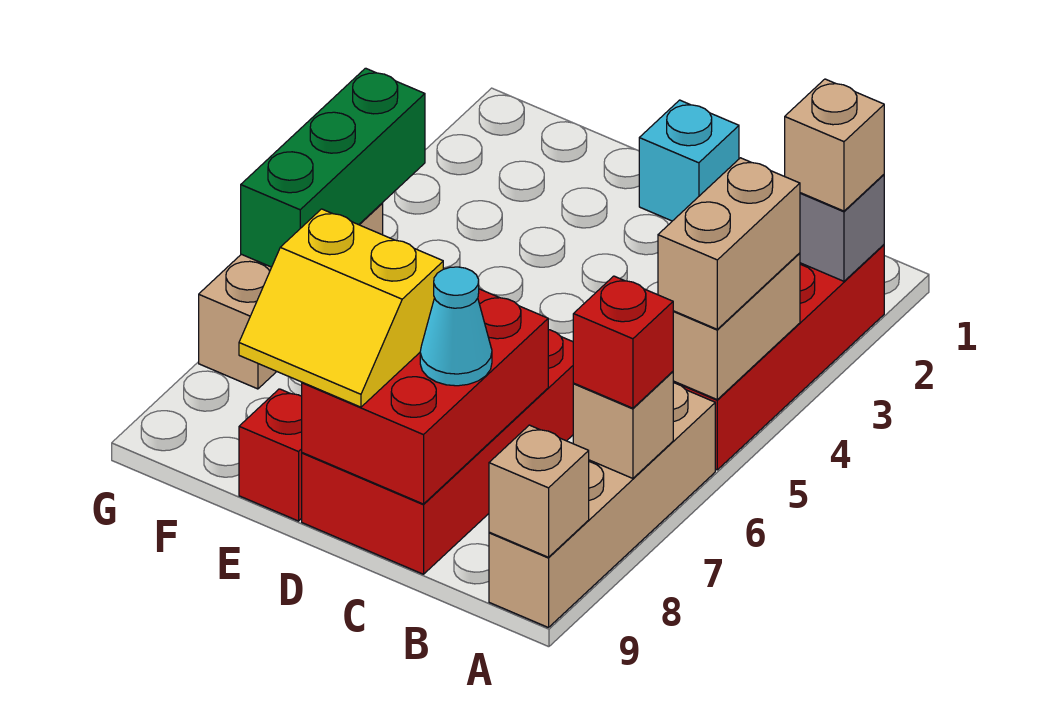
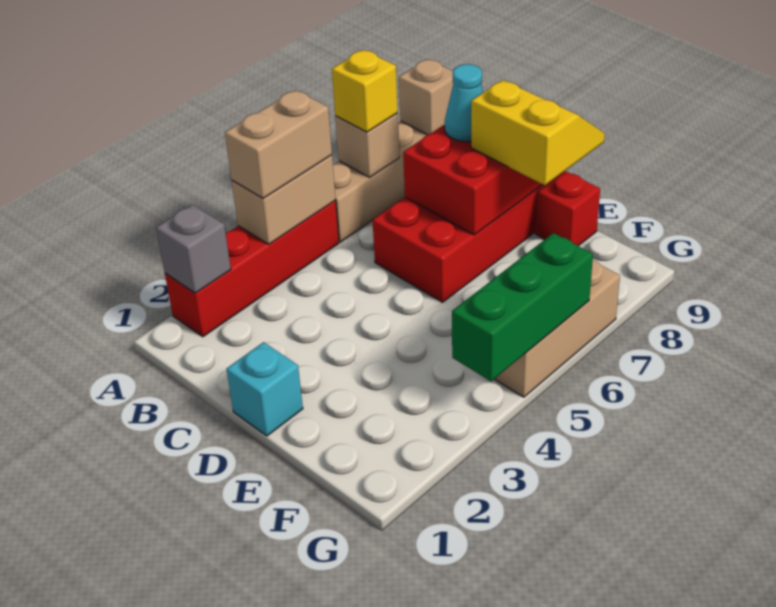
tan 1x1 brick [785,79,884,211] -> none
red 1x1 brick [573,276,673,408] -> yellow 1x1 brick [332,50,398,132]

